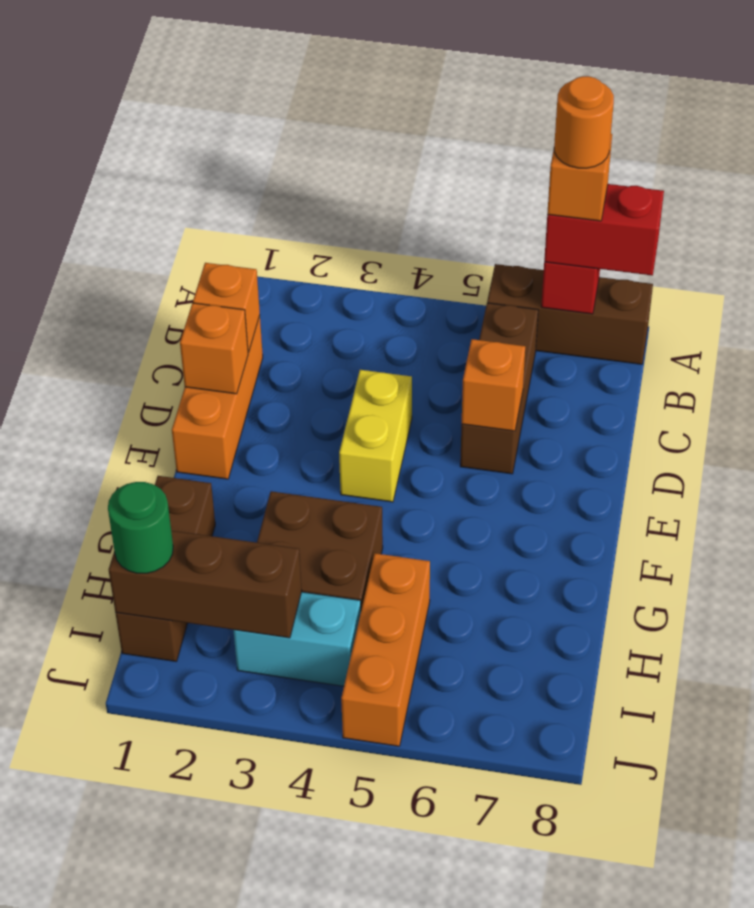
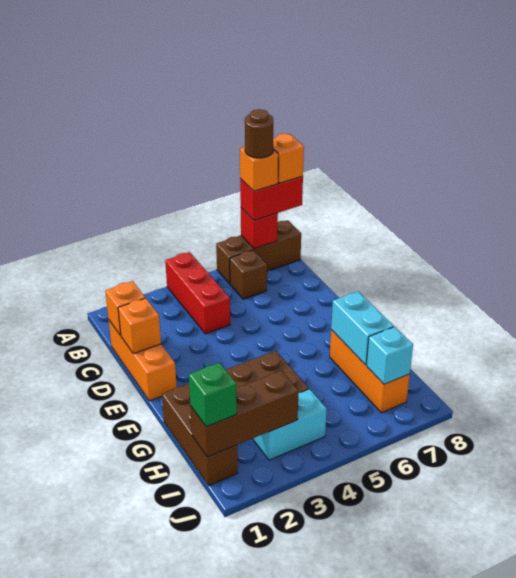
none -> red 1x3 brick [165,252,230,334]
orange 1x1 round brick [554,76,614,168] -> brown 1x1 round brick [245,109,273,158]
brown 1x3 brick [460,303,538,474] -> brown 1x1 brick [230,250,267,299]
yellow 1x2 brick [339,370,412,502] -> none
orange 1x1 brick [462,339,525,431] -> orange 1x1 brick moved to [273,134,304,183]
none -> cyan 1x2 brick [331,291,394,365]
orange 1x3 brick [341,553,430,746] -> orange 1x3 brick moved to [330,330,410,413]
green 1x1 round brick [108,482,173,573] -> green 1x1 brick [189,363,237,427]
none -> cyan 1x1 brick [366,327,413,384]

